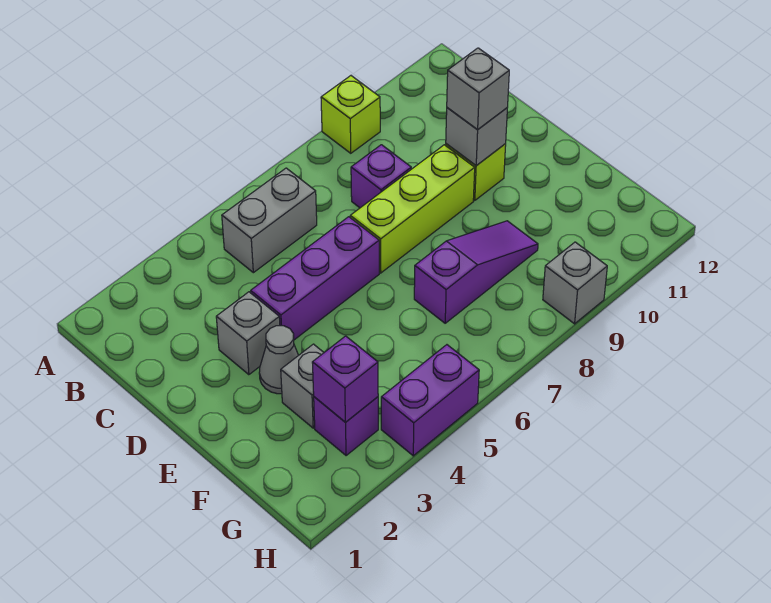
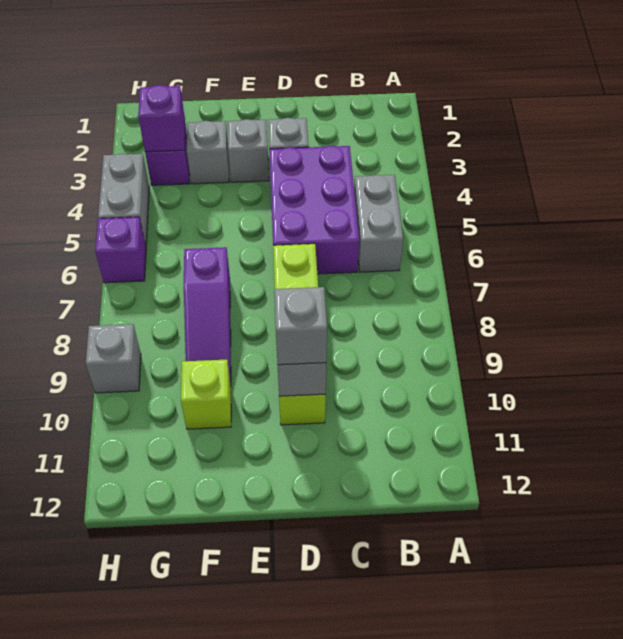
lime 1x1 brick [321,76,380,153] -> lime 1x1 brick moved to [181,360,231,429]
purple 1x1 brick [351,145,411,208] -> purple 1x1 brick moved to [95,217,146,283]
purple 1x3 brick [251,217,379,340] -> purple 2x3 brick [269,146,359,274]
grey 1x1 cone [259,326,298,394] -> grey 1x1 brick [228,119,269,182]
purple 1x2 brick [381,345,479,456] -> grey 1x2 brick [98,154,149,246]

